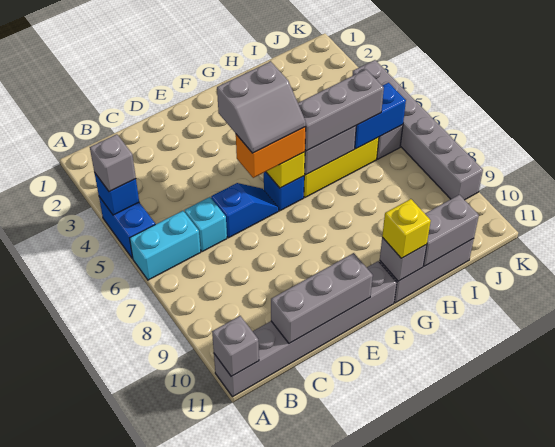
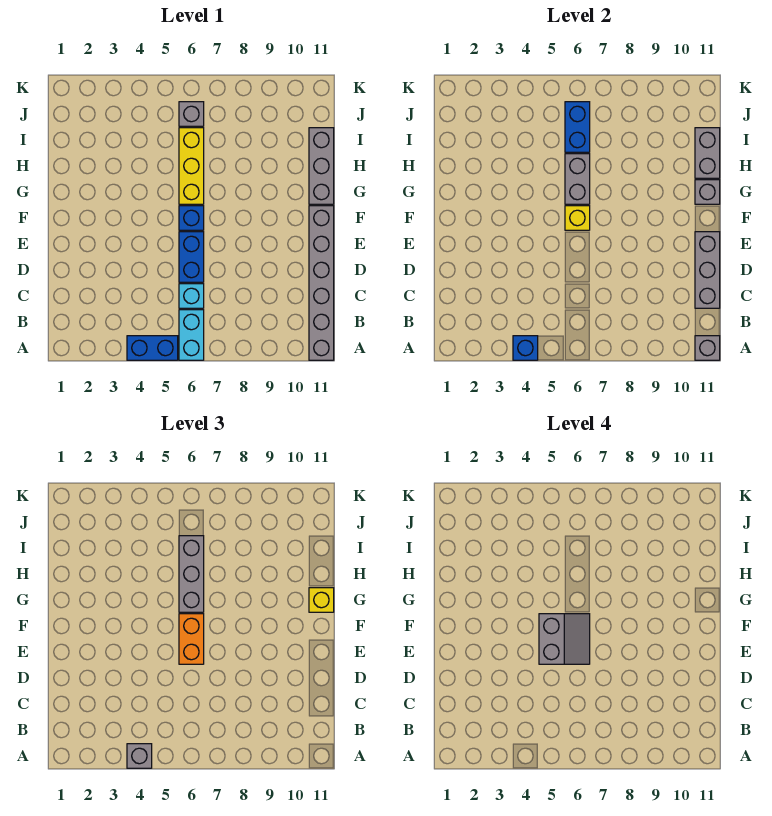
blue 1x2 slope [211,183,279,238] -> blue 1x2 brick [179,232,204,282]
grey 1x6 brick [352,60,483,200] -> none

